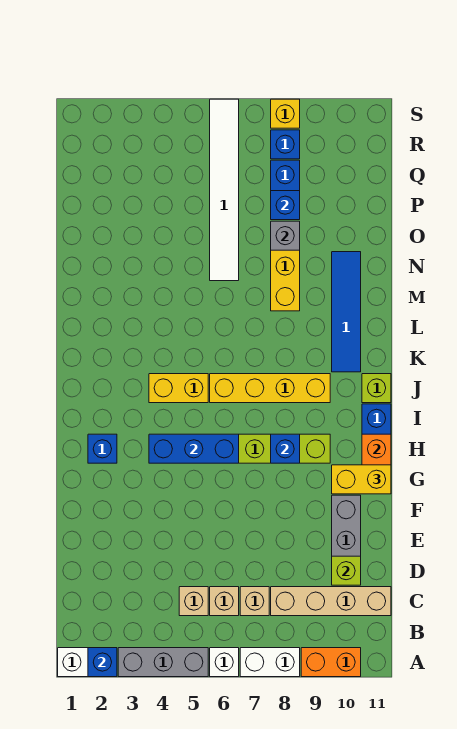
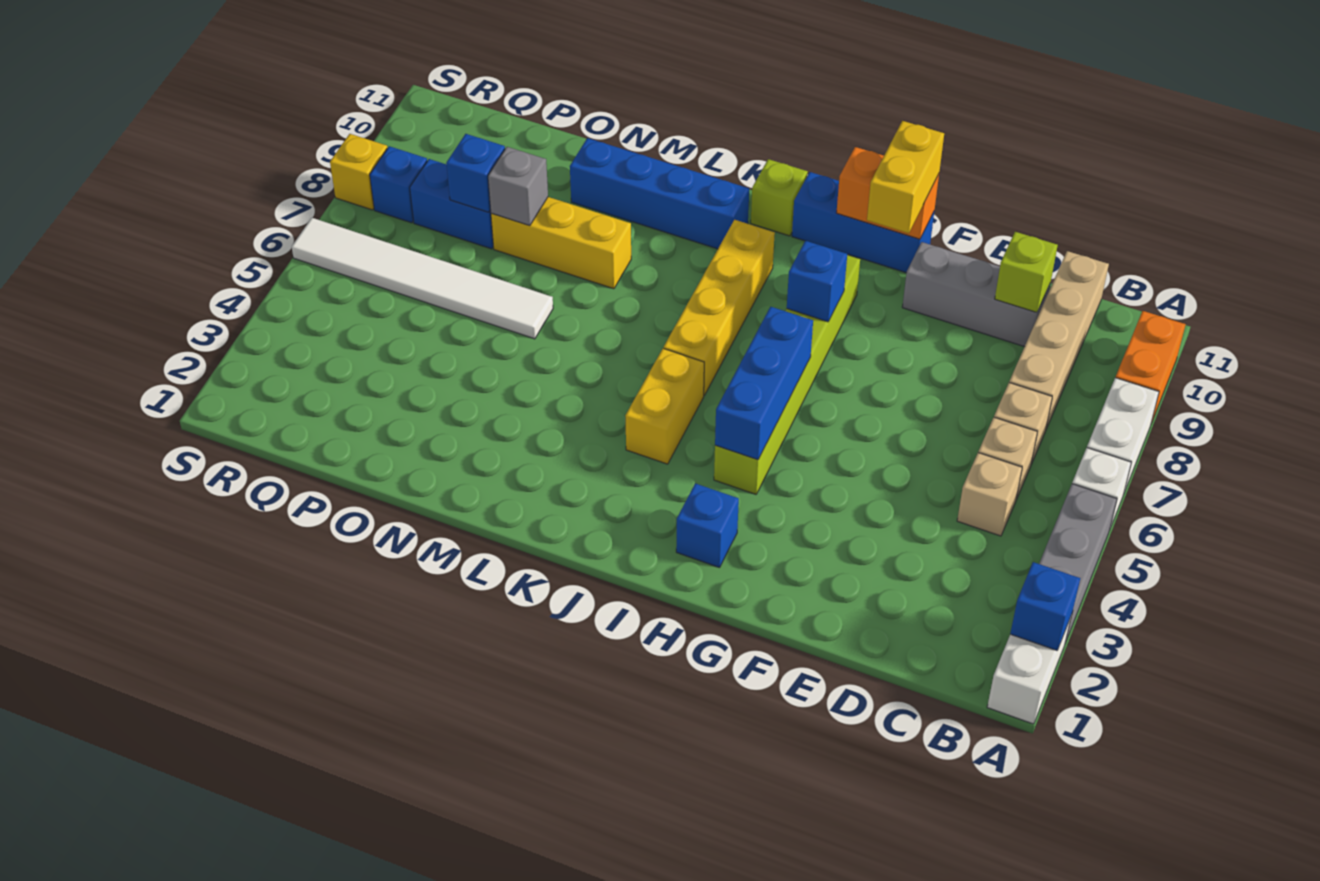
blue 1x4 tile [332,252,361,372] -> blue 1x4 brick [570,138,749,249]

